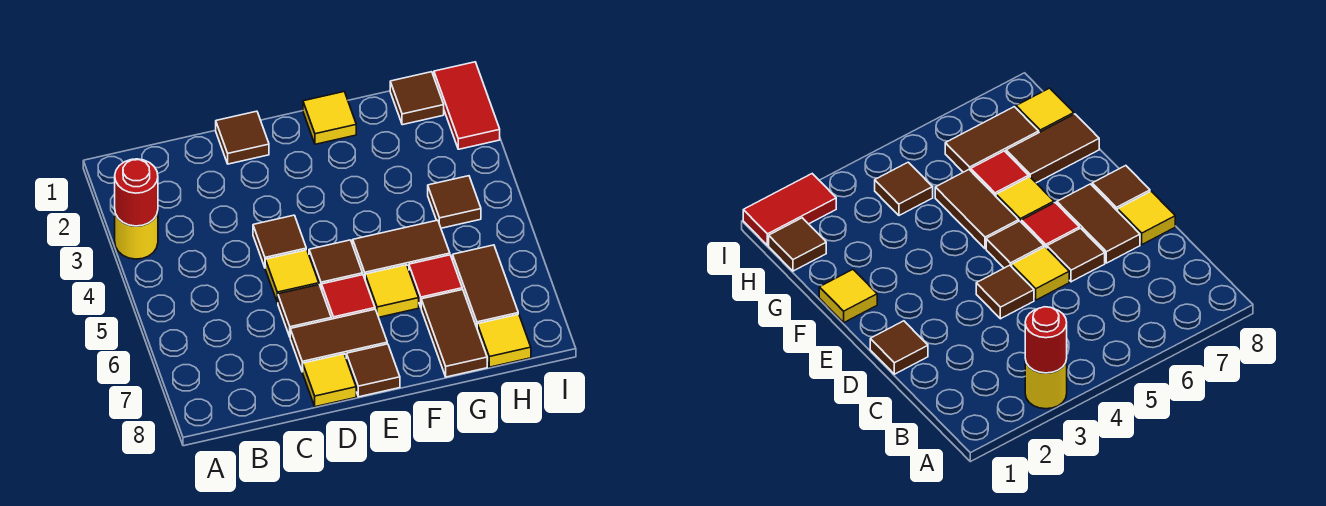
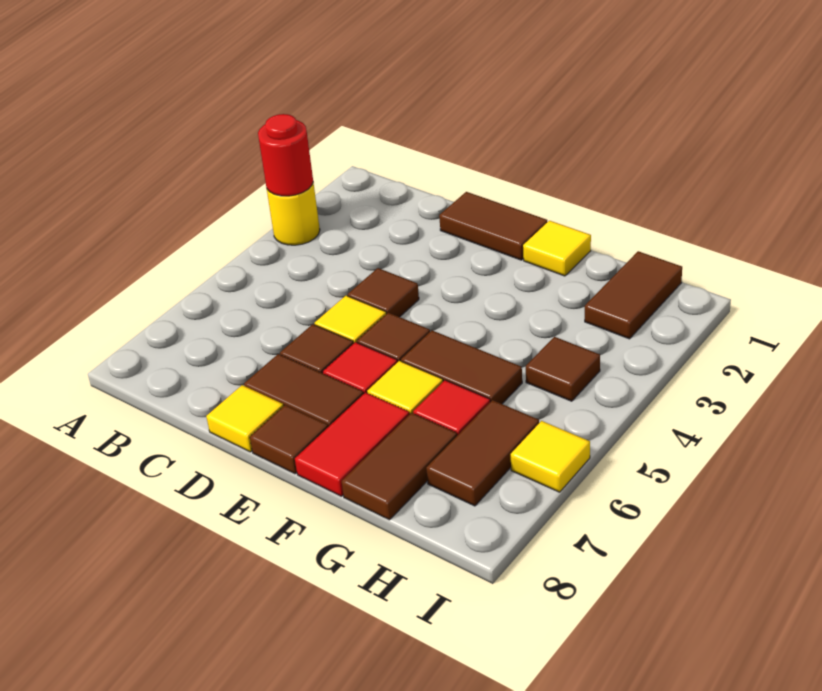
brown 1x1 tile [216,111,269,164] -> brown 1x2 tile [439,192,547,260]
brown 1x1 tile [390,72,444,125] -> brown 1x2 tile [585,251,682,339]
yellow 1x1 tile [477,314,531,367] -> yellow 1x1 tile moved to [511,421,590,492]
red 1x2 tile [434,62,500,149] -> red 1x2 tile moved to [295,392,410,496]

